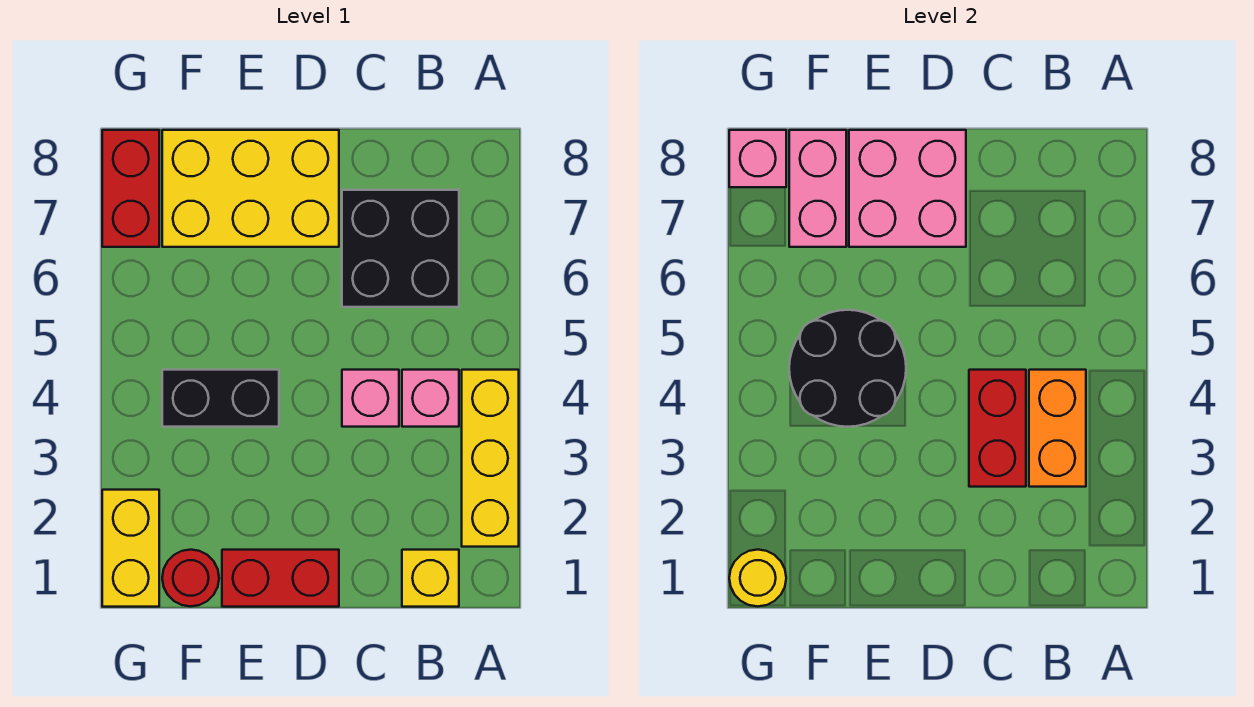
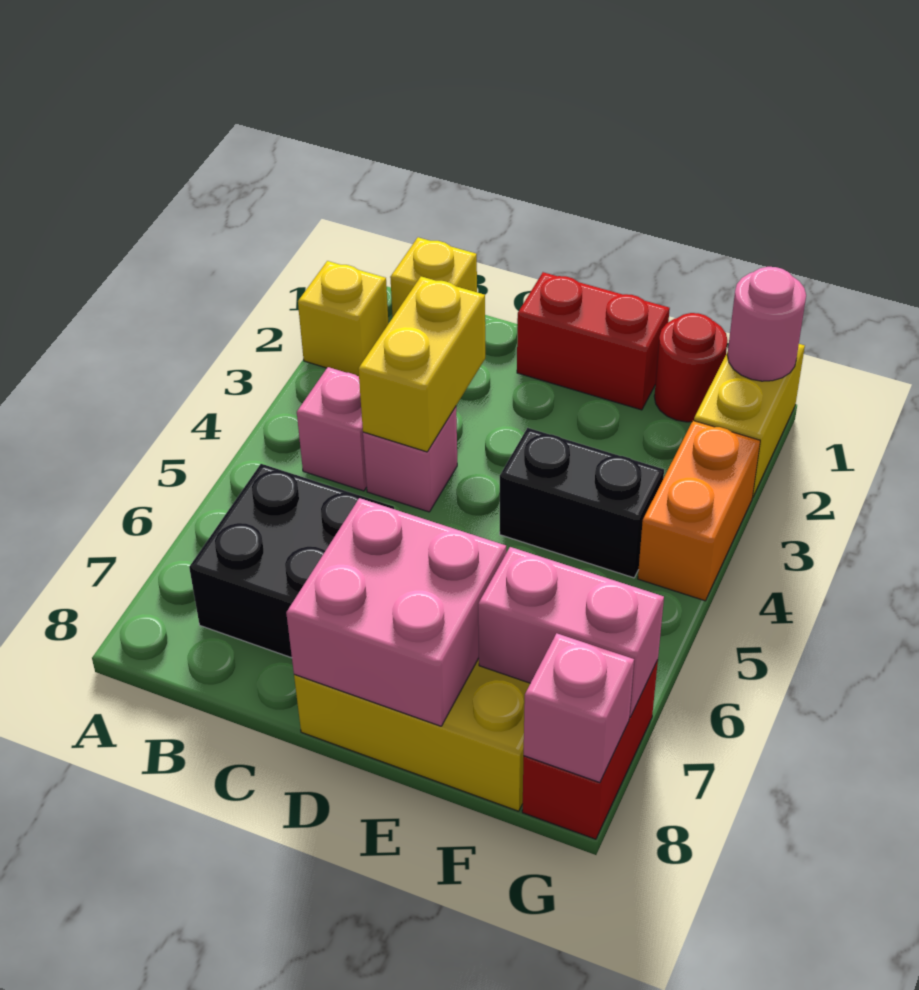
yellow 1x3 brick [462,370,519,547] -> yellow 1x1 brick [298,261,389,376]
orange 1x2 brick [1029,370,1086,487] -> orange 1x2 brick moved to [638,421,760,601]
red 1x2 brick [969,370,1026,487] -> yellow 1x2 brick [358,277,485,452]
black 2x2 round brick [789,310,906,427] -> none
pink 1x2 brick [789,130,846,247] -> pink 1x2 brick turned to [478,547,664,717]
yellow 1x1 round brick [729,550,786,606] -> pink 1x1 round brick [727,267,806,381]

